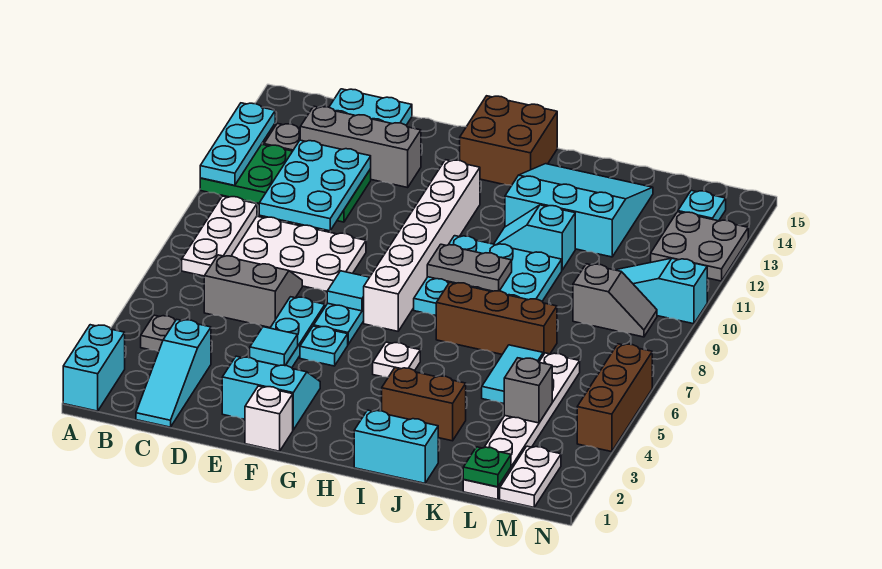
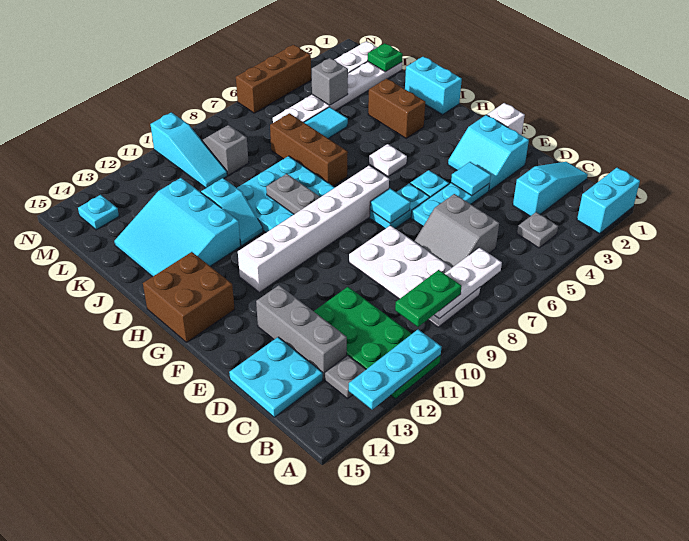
none -> green 1x2 plate [395,270,462,327]
cyan 2x3 plate [259,140,371,231] -> none
grey 2x2 plate [651,212,748,281] -> none

